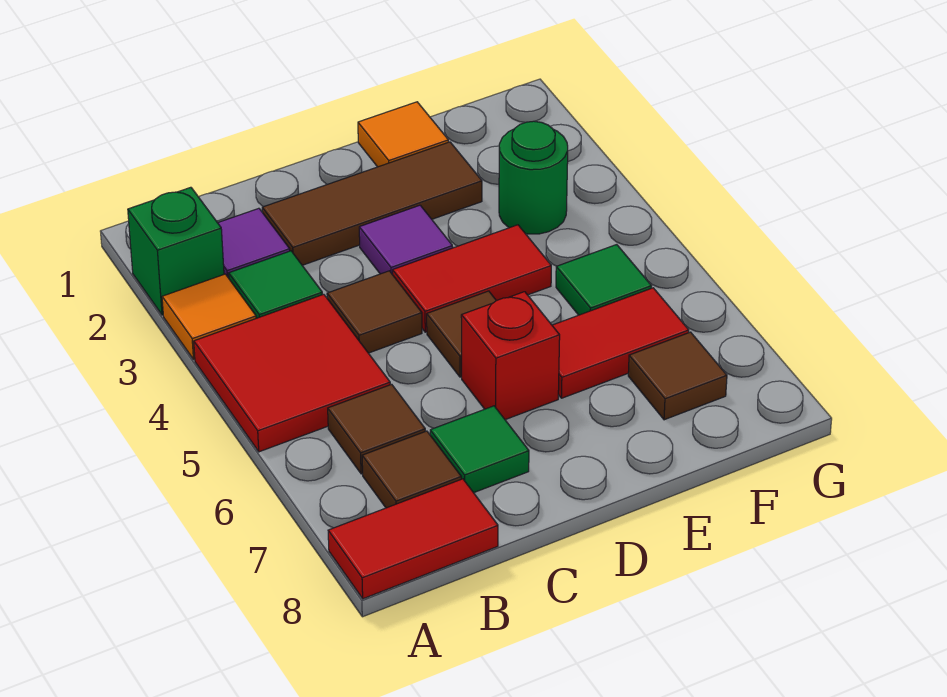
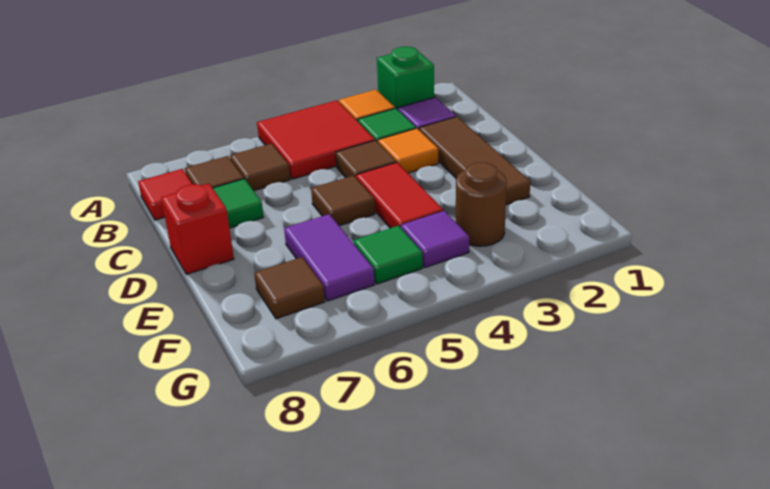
red 1x2 tile [328,479,498,599] -> red 1x1 tile [138,169,192,220]
purple 1x1 tile [359,205,453,275] -> purple 1x1 tile moved to [401,211,469,268]
red 1x1 brick [461,292,560,420] -> red 1x1 brick moved to [161,183,234,274]
orange 1x1 tile [358,102,448,167] -> orange 1x1 tile moved to [378,128,438,173]
red 1x2 tile [552,288,689,398] -> purple 1x2 tile [284,214,375,301]
green 1x1 round brick [499,121,568,234] -> brown 1x1 round brick [456,163,507,246]

